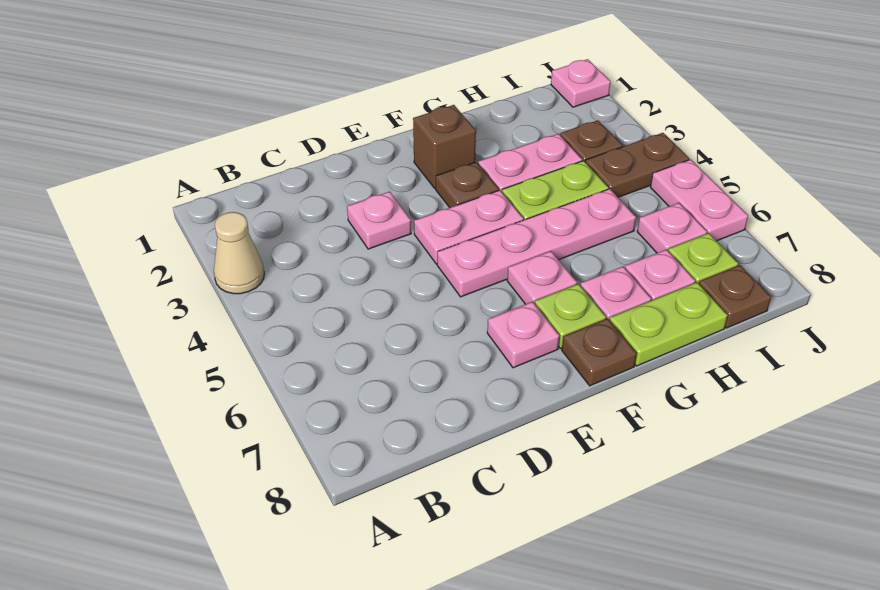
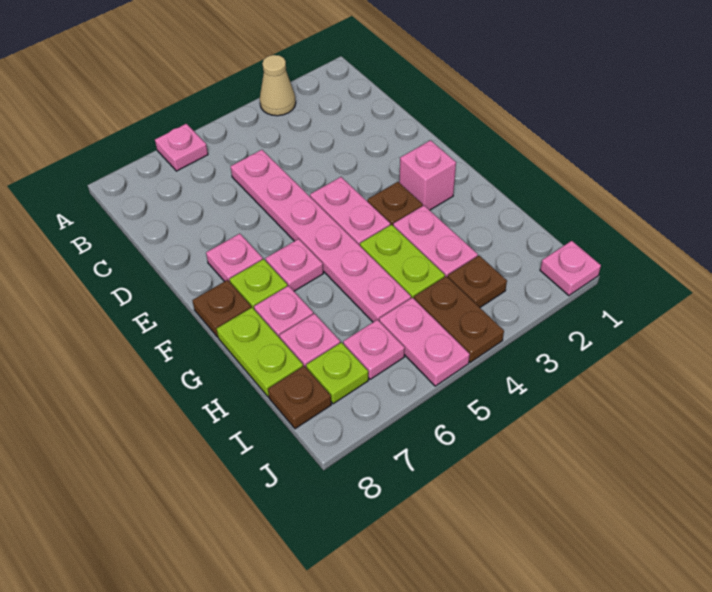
pink 1x1 plate [347,192,411,249] -> pink 1x1 plate moved to [155,124,208,171]
pink 1x4 plate [437,189,636,297] -> pink 1x6 plate [231,150,411,322]
brown 1x1 brick [413,105,476,188] -> pink 1x1 brick [399,140,456,210]
pink 1x2 plate [651,159,748,241] -> pink 1x2 plate turned to [379,297,470,386]

